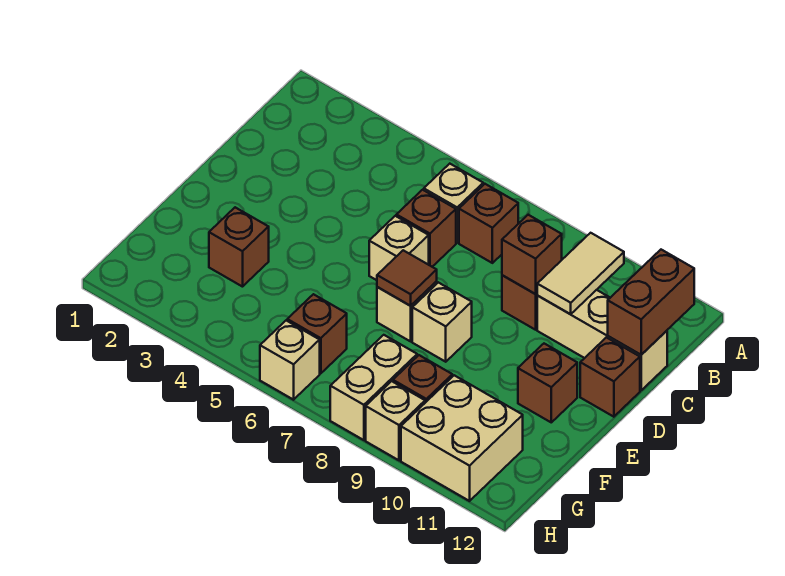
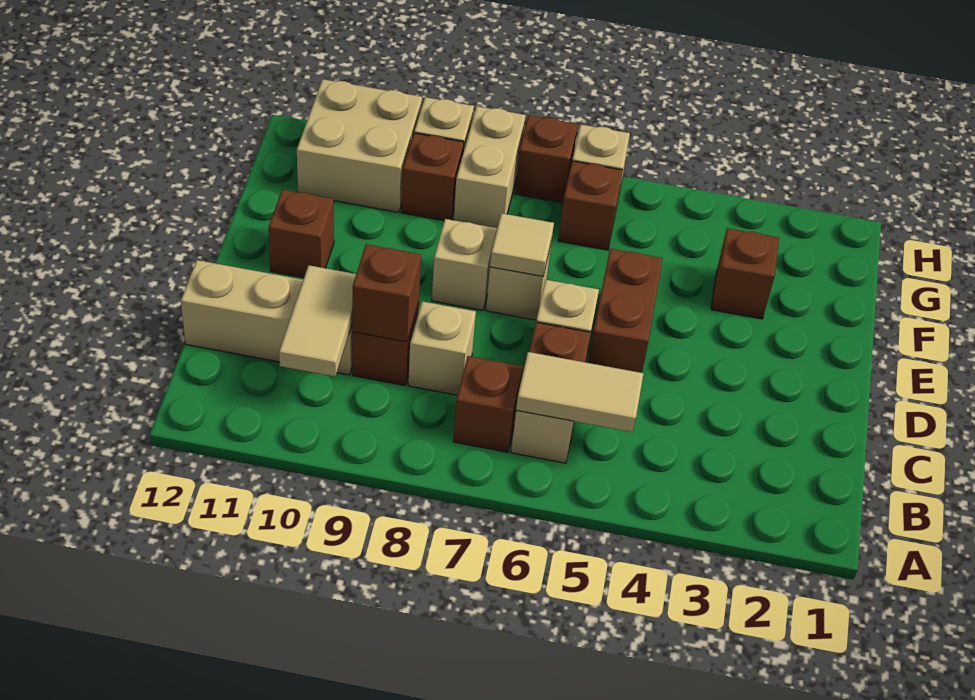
none -> tan 1x2 tile [516,352,644,432]
brown 1x2 brick [608,250,694,355] -> brown 1x2 brick moved to [588,249,663,373]
none -> tan 1x1 brick [408,301,476,395]
brown 1x1 brick [580,337,640,417] -> brown 1x1 brick moved to [515,115,578,203]
brown 1x1 tile [377,250,437,306] -> tan 1x1 tile [490,213,554,276]

